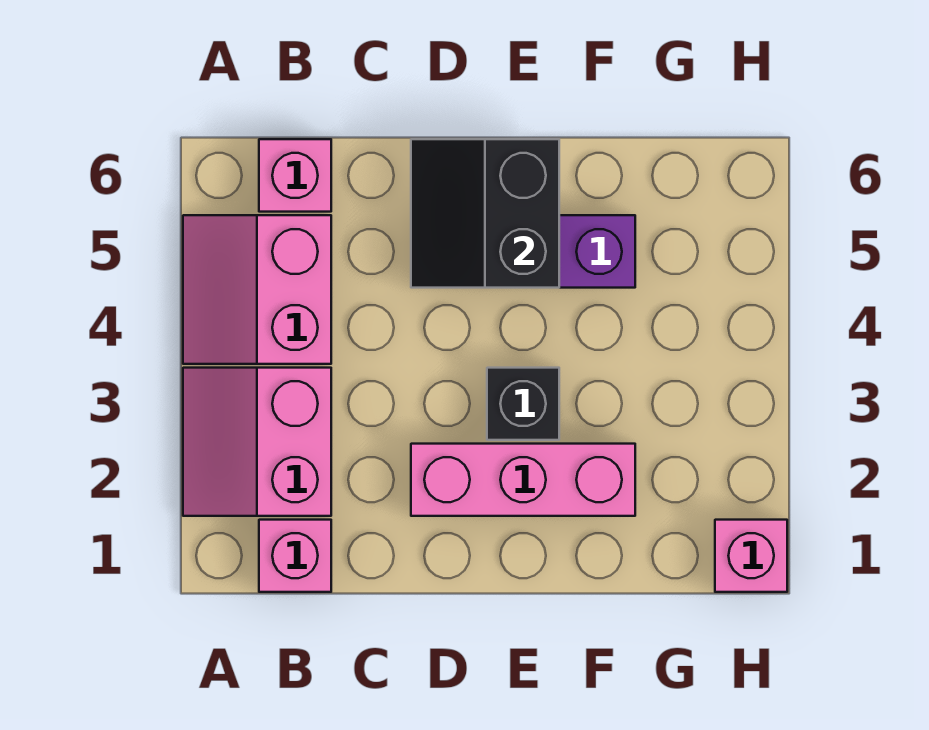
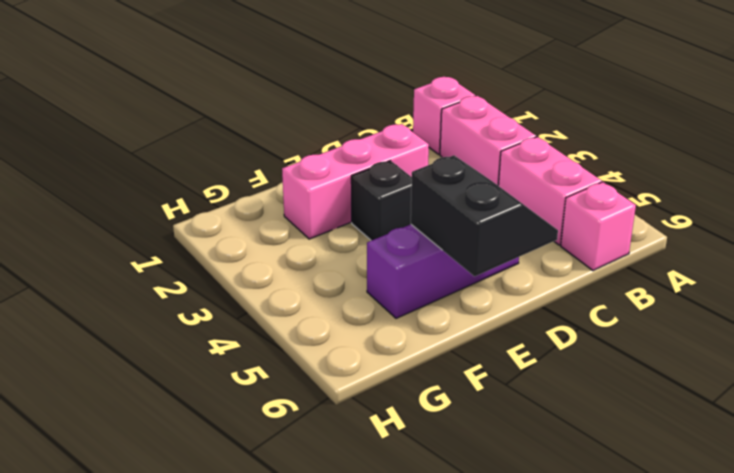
pink 1x1 brick [715,520,787,592] -> none

